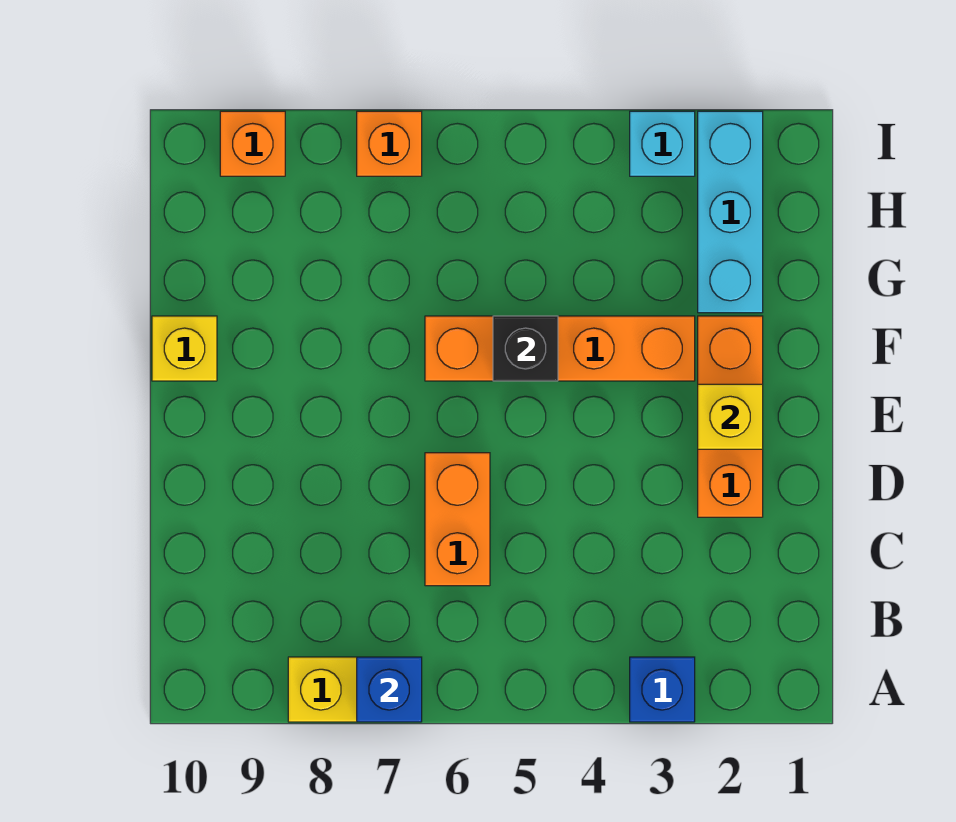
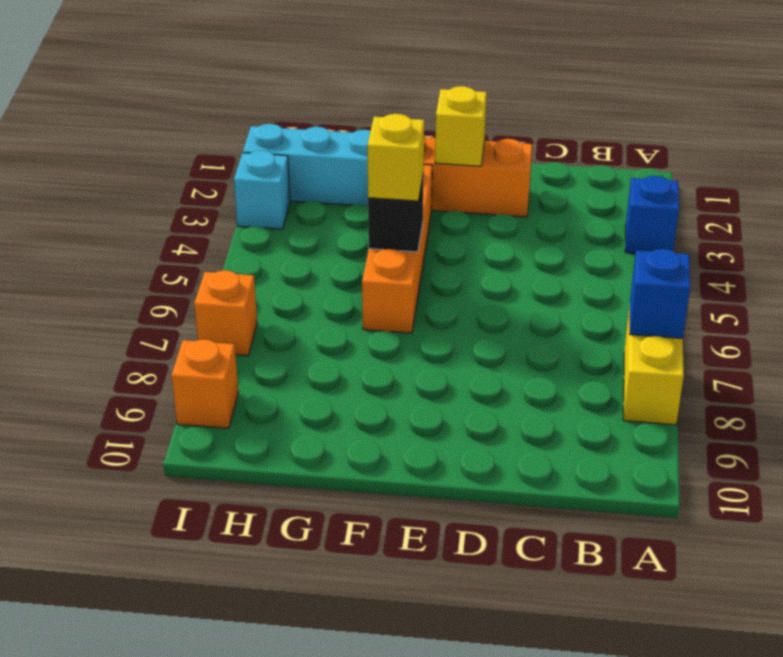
orange 1x2 brick [425,453,490,586] -> none
yellow 1x1 brick [152,316,217,381] -> yellow 1x1 brick moved to [368,114,424,201]

